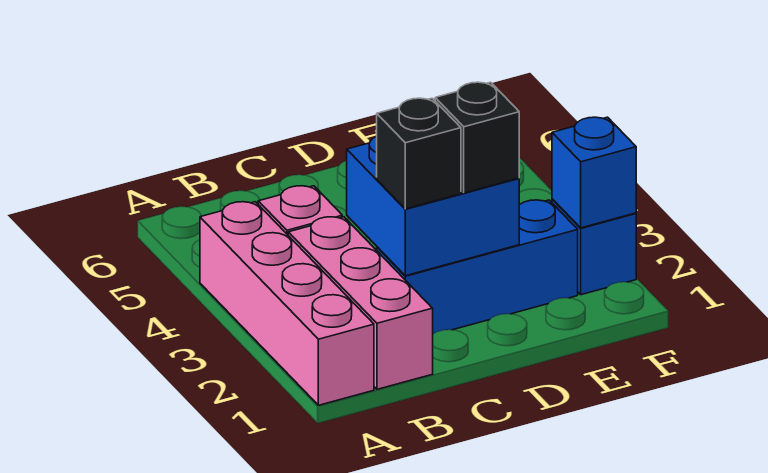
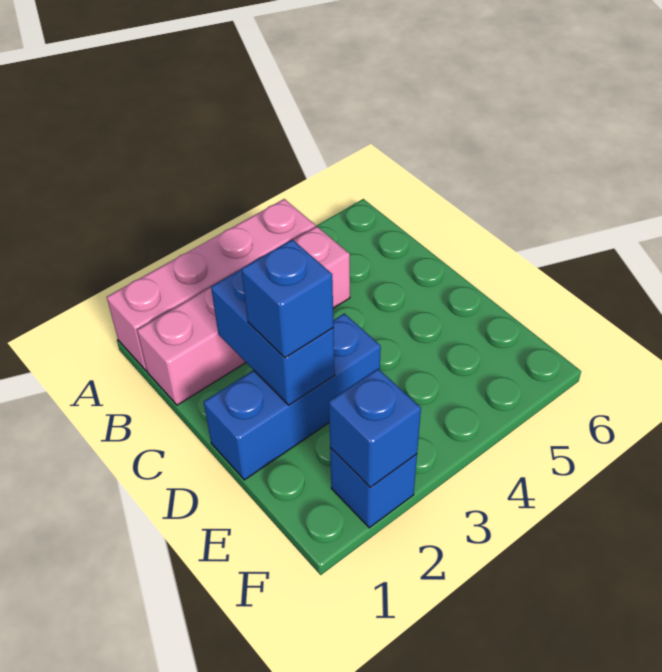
blue 1x3 brick [377,200,578,334] -> blue 1x3 brick turned to [204,313,381,480]
blue 2x2 brick [347,136,519,276] -> blue 1x2 brick [211,270,335,405]
black 1x1 brick [377,98,461,209] -> none
black 1x1 brick [435,82,519,193] -> blue 1x1 brick [241,240,334,358]

